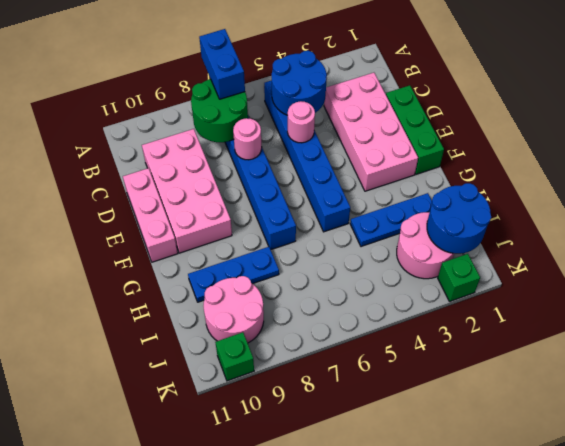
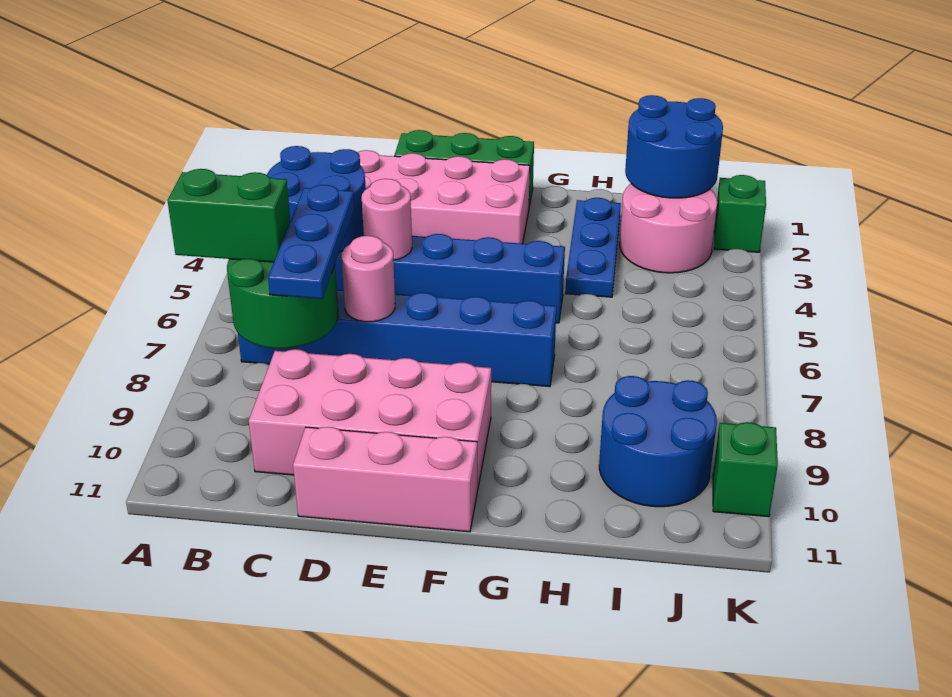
blue 1x2 brick [199,29,245,99] -> green 1x2 brick [167,169,290,262]
blue 1x3 plate [188,247,279,302] -> blue 1x3 plate moved to [268,185,354,299]
pink 2x2 round brick [204,276,264,343] -> blue 2x2 round brick [599,376,717,507]

